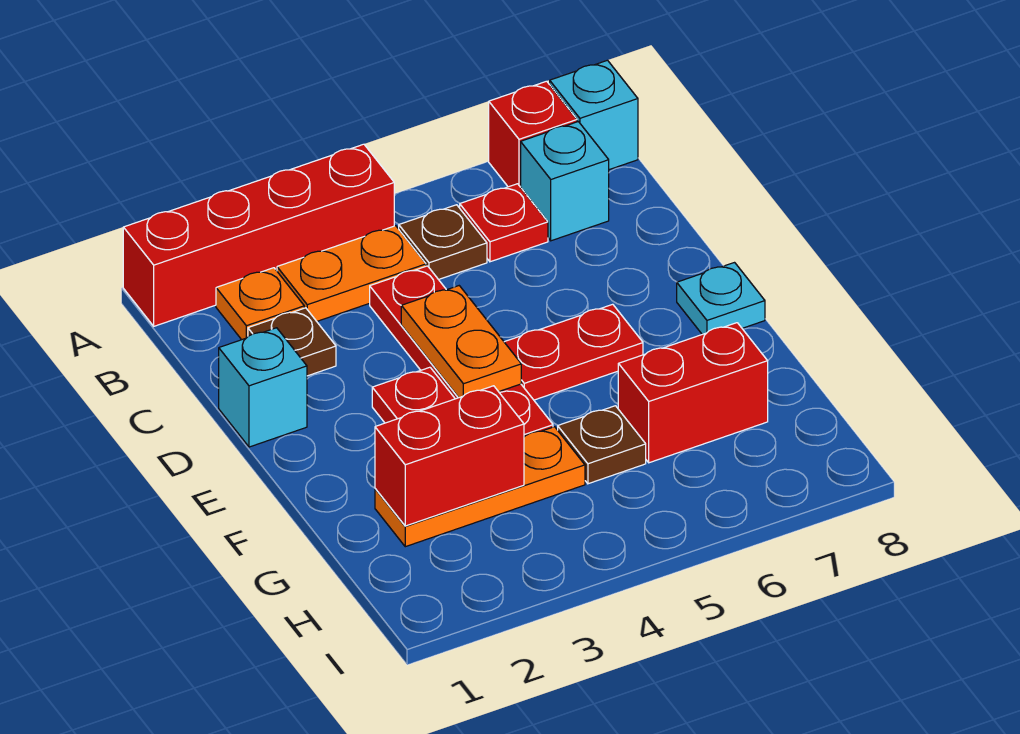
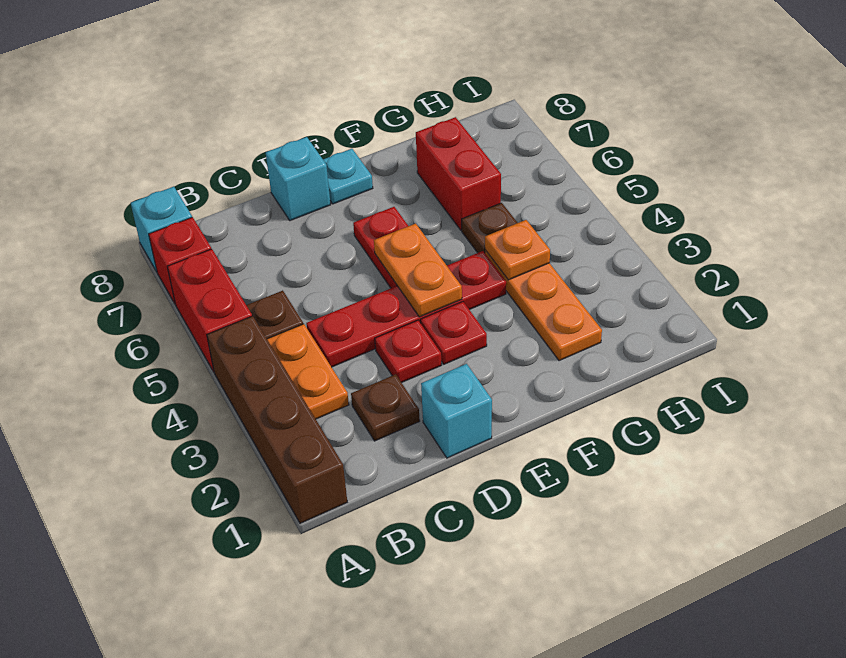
red 1x4 brick [123,144,394,326] -> brown 1x4 brick [207,316,347,523]
orange 1x1 plate [216,268,304,340] -> orange 1x1 plate moved to [485,220,550,280]
red 1x1 plate [460,184,548,262] -> red 1x1 plate moved to [375,320,441,383]
cyan 1x1 brick [521,122,609,241] -> cyan 1x1 brick moved to [266,137,331,221]
orange 1x2 plate [401,286,521,398] -> orange 1x2 plate turned to [374,223,462,317]
red 1x2 brick [375,386,524,526] -> red 1x2 brick moved to [167,249,252,372]

